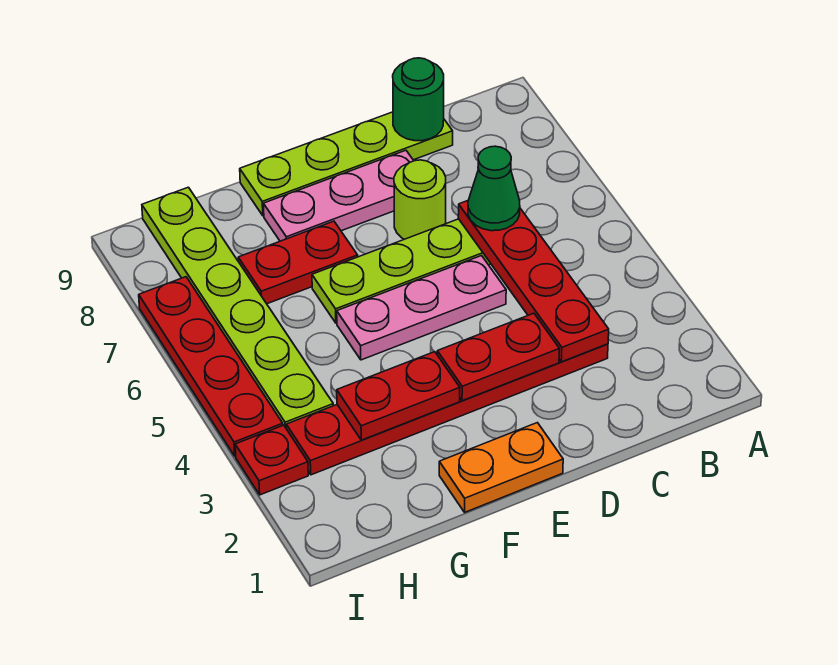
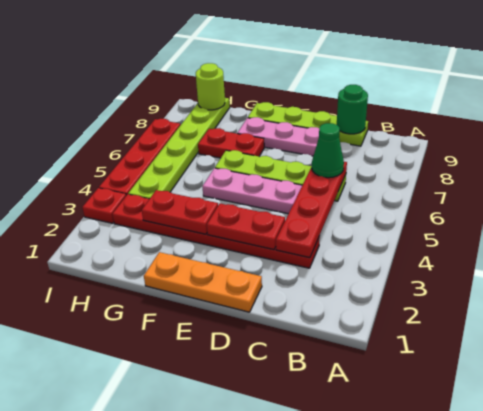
lime 1x1 round brick [394,160,446,239] -> lime 1x1 round brick moved to [196,63,225,110]
orange 1x2 plate [439,423,563,512] -> orange 1x3 plate [144,252,262,312]

